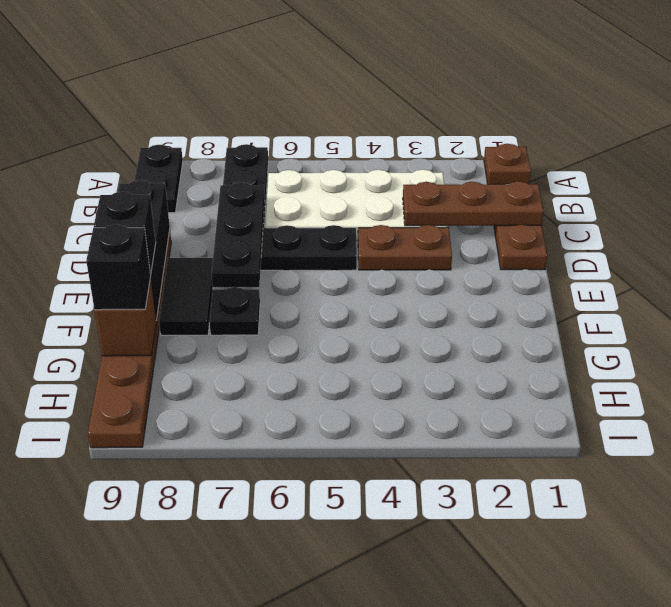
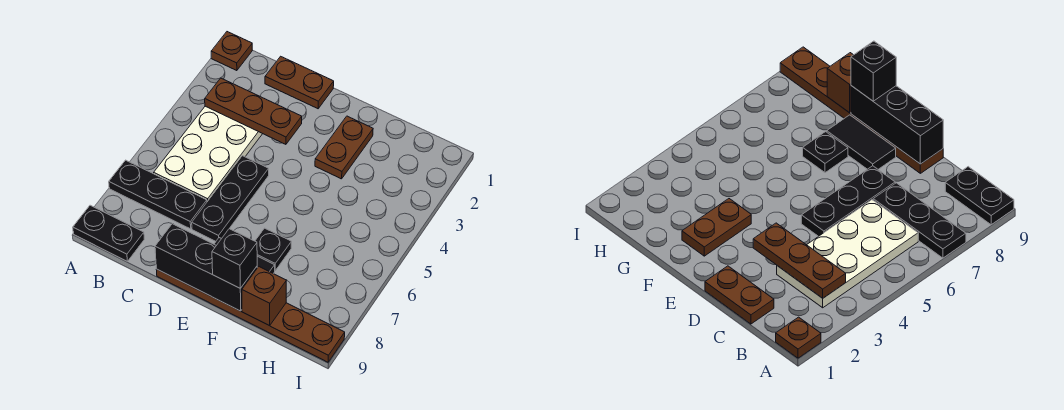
brown 1x3 plate [403,181,544,226] -> brown 1x3 plate turned to [205,78,302,144]
black 1x3 plate [212,182,265,287] -> none
brown 1x2 plate [358,225,452,270] -> brown 1x2 plate moved to [315,116,373,179]
black 1x1 brick [86,225,151,310] -> none

